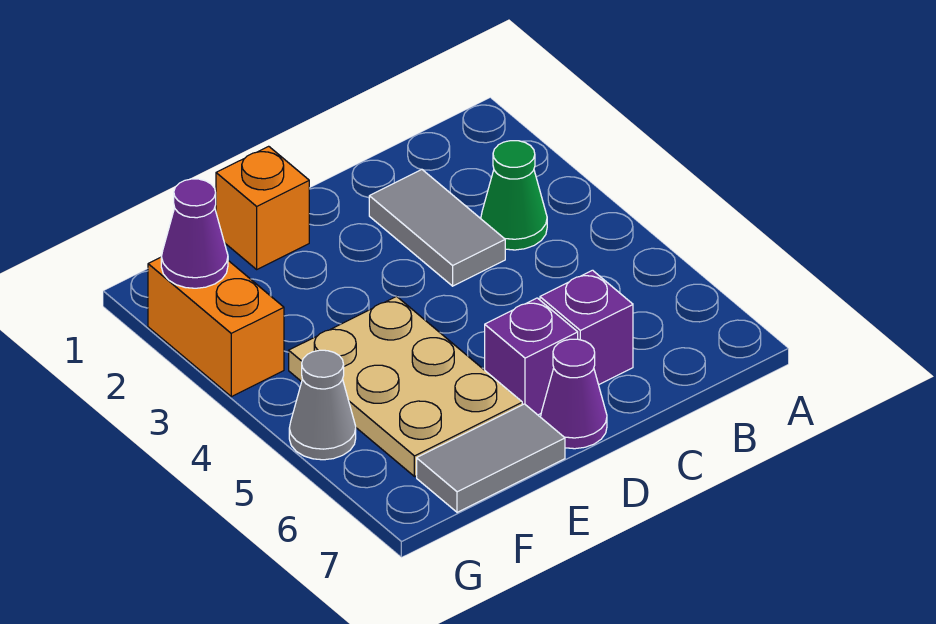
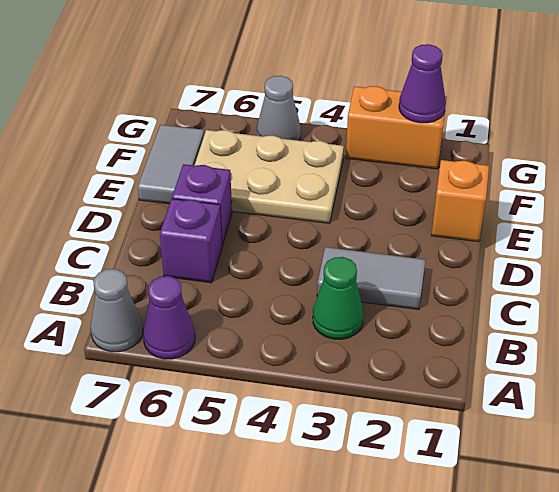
none -> grey 1x1 cone [90,269,143,352]
purple 1x1 cone [541,339,607,449] -> purple 1x1 cone moved to [143,276,195,359]

